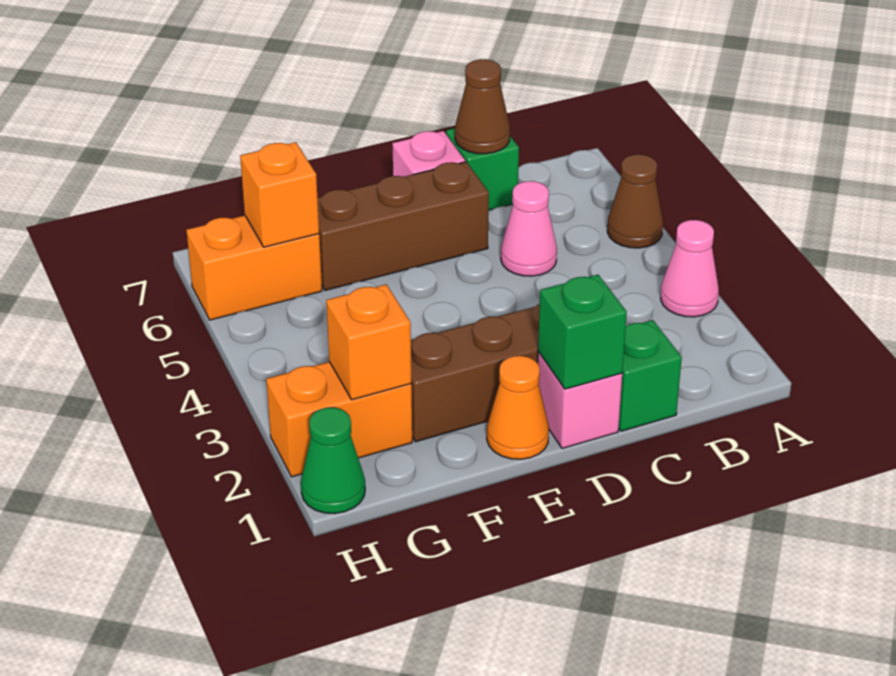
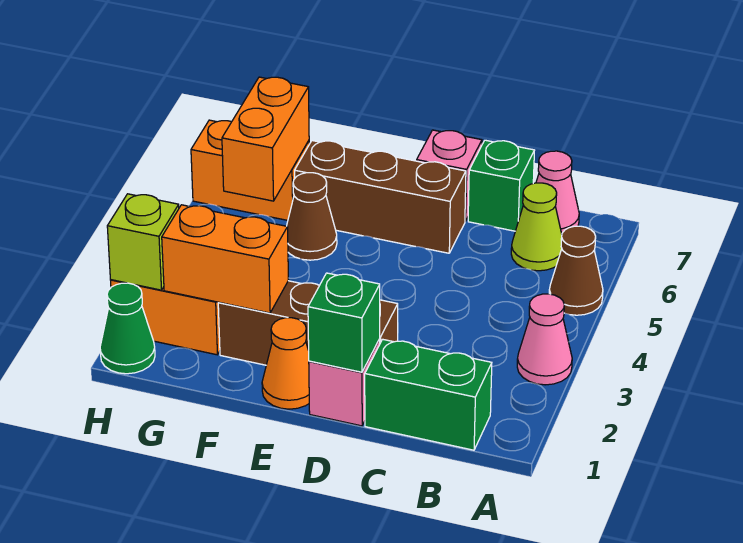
none -> lime 1x1 cone [511,183,562,271]
green 1x1 brick [619,320,682,431] -> green 1x2 brick [365,339,492,450]
pink 1x1 cone [501,181,557,276] -> pink 1x1 cone moved to [536,151,579,233]
brown 1x1 cone [455,59,510,154] -> brown 1x1 cone moved to [287,173,337,260]
orange 1x1 brick [326,284,411,400] -> orange 1x2 brick [162,205,288,313]
orange 1x1 brick [240,142,319,247] -> orange 1x2 brick [222,77,309,201]
none -> lime 1x1 brick [107,194,179,290]

